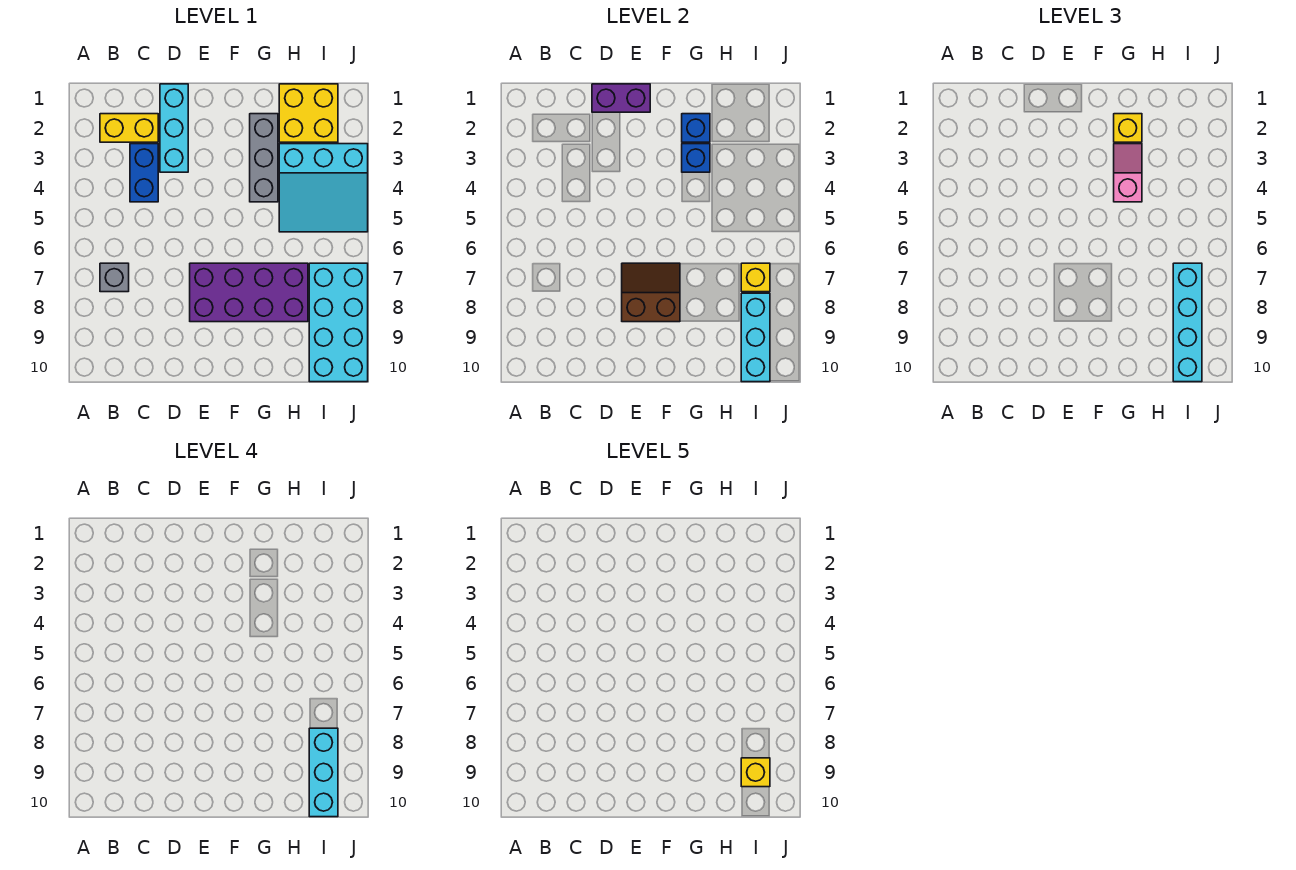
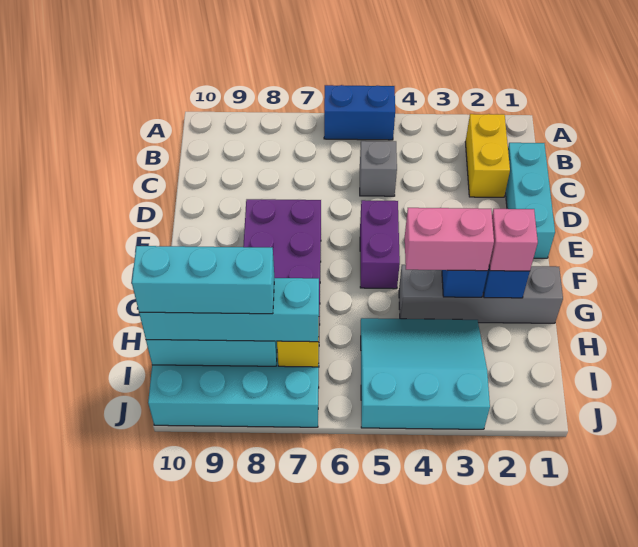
grey 1x1 brick [100,263,129,292] -> grey 1x1 brick moved to [360,141,397,196]
blue 1x2 brick [130,144,158,202] -> blue 1x2 brick moved to [324,85,395,140]
cyan 1x3 brick [160,84,188,172] -> cyan 1x3 brick turned to [505,143,555,258]
purple 1x2 brick [592,84,650,112] -> purple 1x2 brick moved to [360,200,400,289]
brown 2x2 slope [622,263,680,322] -> none
grey 1x3 brick [250,114,278,202] -> grey 1x4 brick [399,265,563,323]
yellow 1x1 brick [1114,114,1142,142] -> pink 1x1 brick [489,209,538,271]
pink 1x2 slope [1114,144,1142,202] -> pink 1x2 brick [405,208,494,271]
yellow 2x2 brick [279,84,338,142] -> none
cyan 3x3 slope [279,144,368,232] -> cyan 3x3 slope turned to [361,318,490,429]
yellow 1x1 brick [741,758,770,787] -> none

